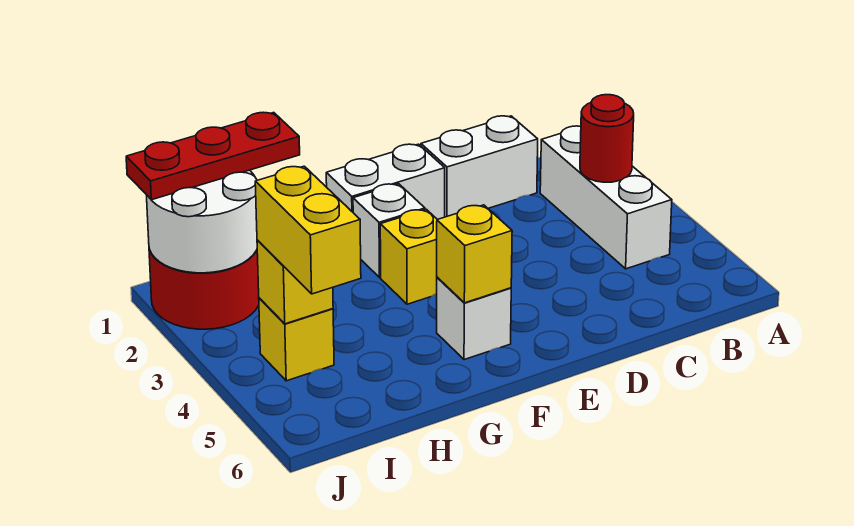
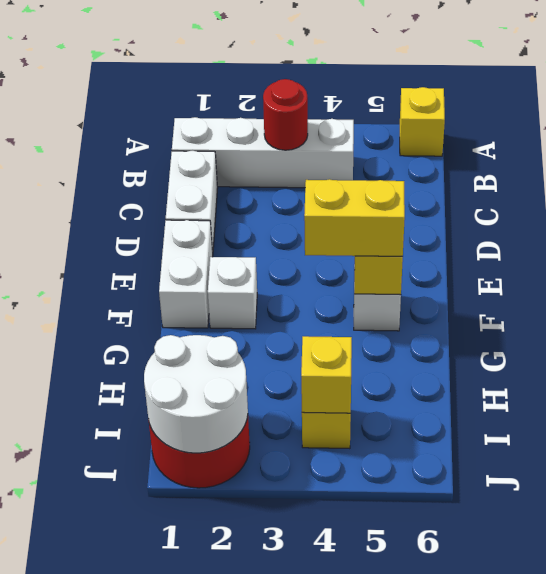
white 1x3 brick [540,126,672,269] -> white 1x4 brick [172,117,354,188]
yellow 1x1 brick [380,209,437,304] -> yellow 1x1 brick moved to [400,87,445,156]
red 1x3 plate [126,112,300,200] -> none
yellow 1x2 brick [255,166,361,294] -> yellow 1x2 brick moved to [304,179,405,256]

